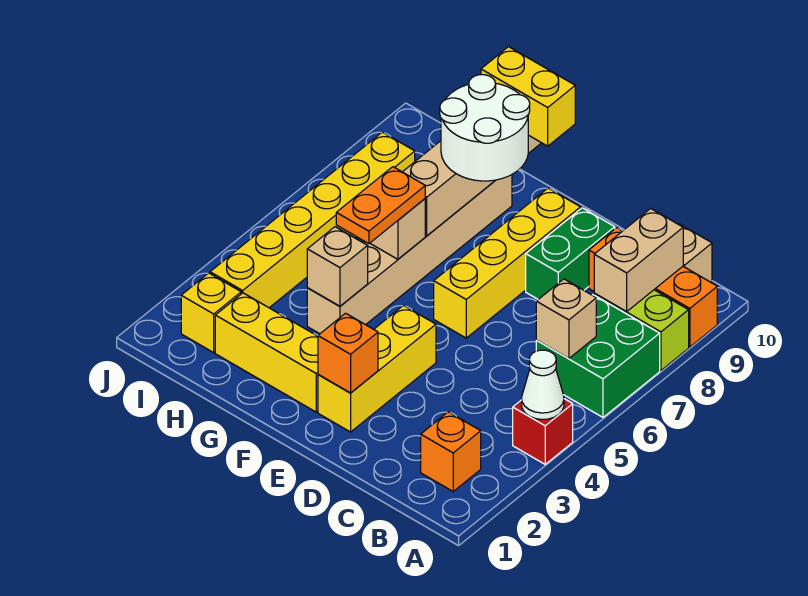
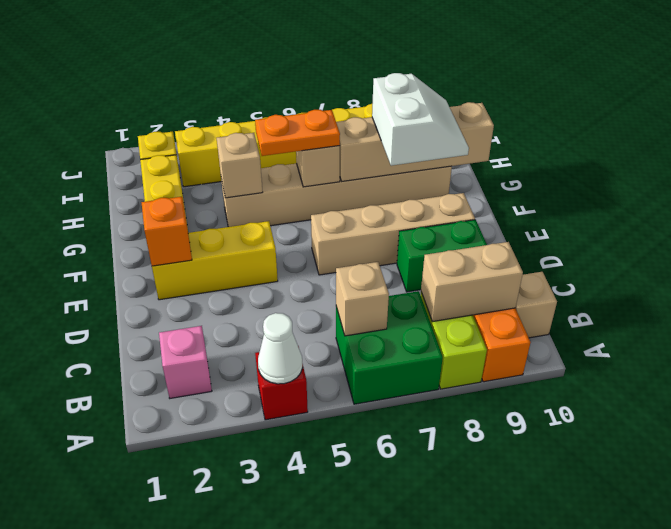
orange 1x1 brick [421,412,481,491] -> pink 1x1 brick [159,326,212,398]
yellow 1x4 brick [434,188,581,338] -> tan 1x4 brick [311,193,475,275]
white 2x2 round brick [440,75,530,181] -> white 2x2 slope [372,73,469,166]
yellow 1x2 brick [481,47,575,146] -> none

